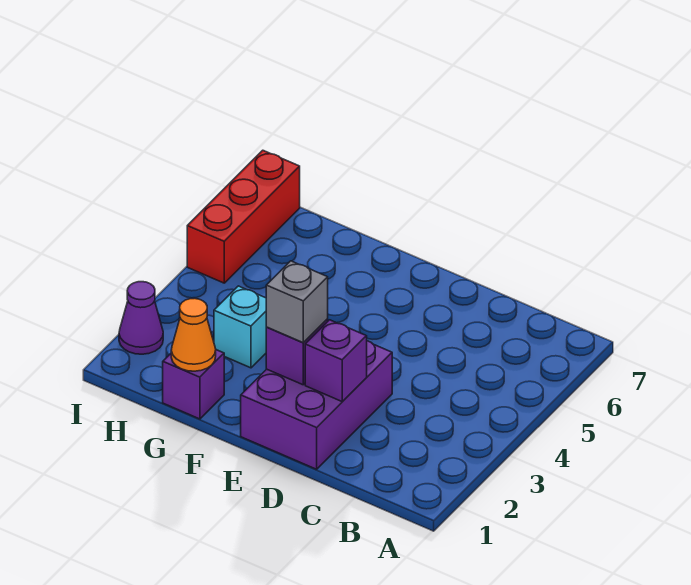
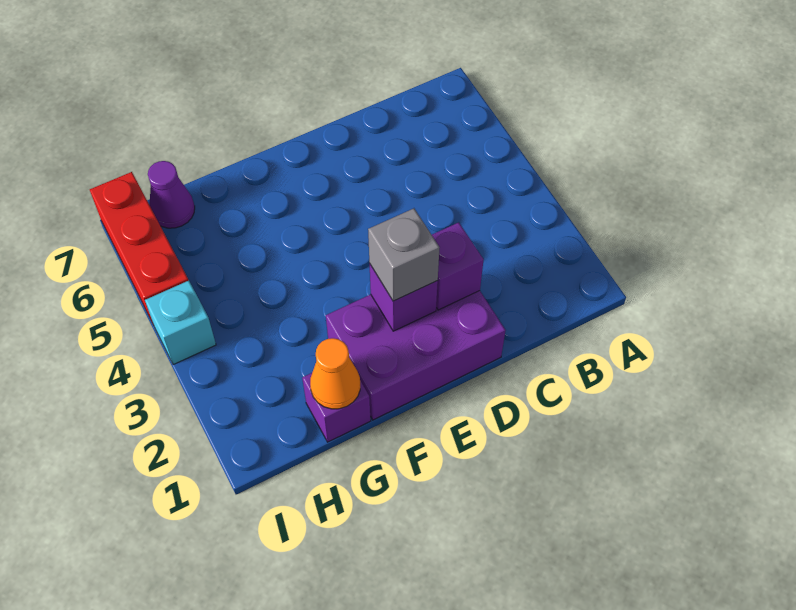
purple 2x3 brick [241,341,392,469] -> purple 2x3 brick turned to [326,291,506,420]
cyan 1x1 brick [214,286,266,368] -> cyan 1x1 brick moved to [145,281,216,365]
purple 1x1 cone [119,282,163,354] -> purple 1x1 cone moved to [148,161,195,228]

